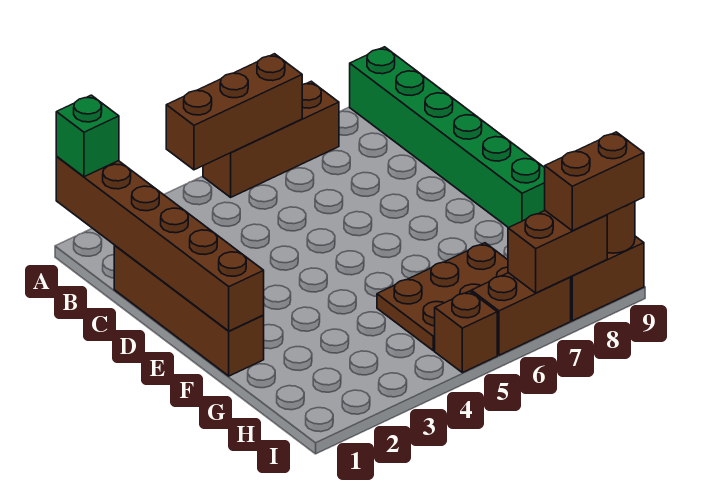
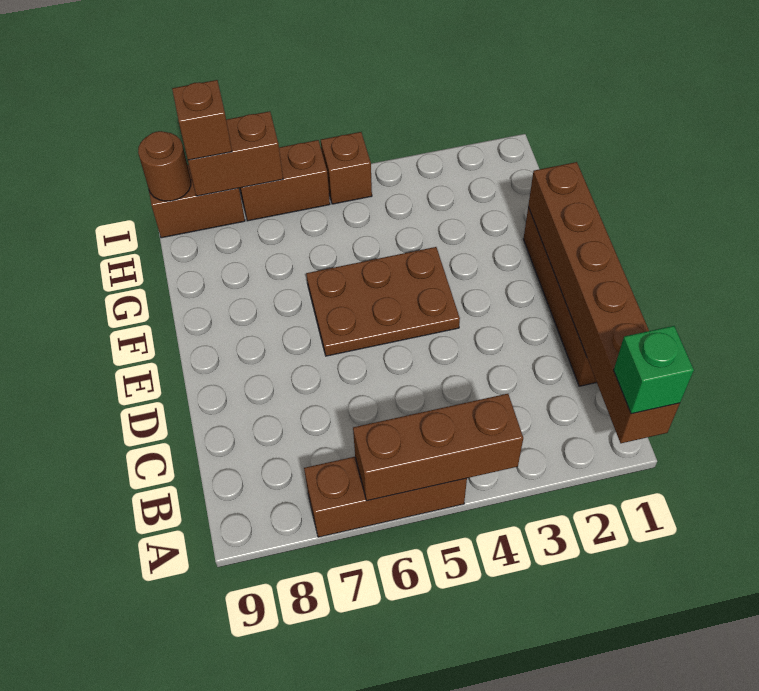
green 1x6 brick [350,47,545,228] -> none
brown 2x3 plate [377,243,508,351] -> brown 2x3 plate moved to [306,247,460,356]
brown 1x2 brick [545,132,644,231] -> brown 1x1 brick [172,80,232,160]

